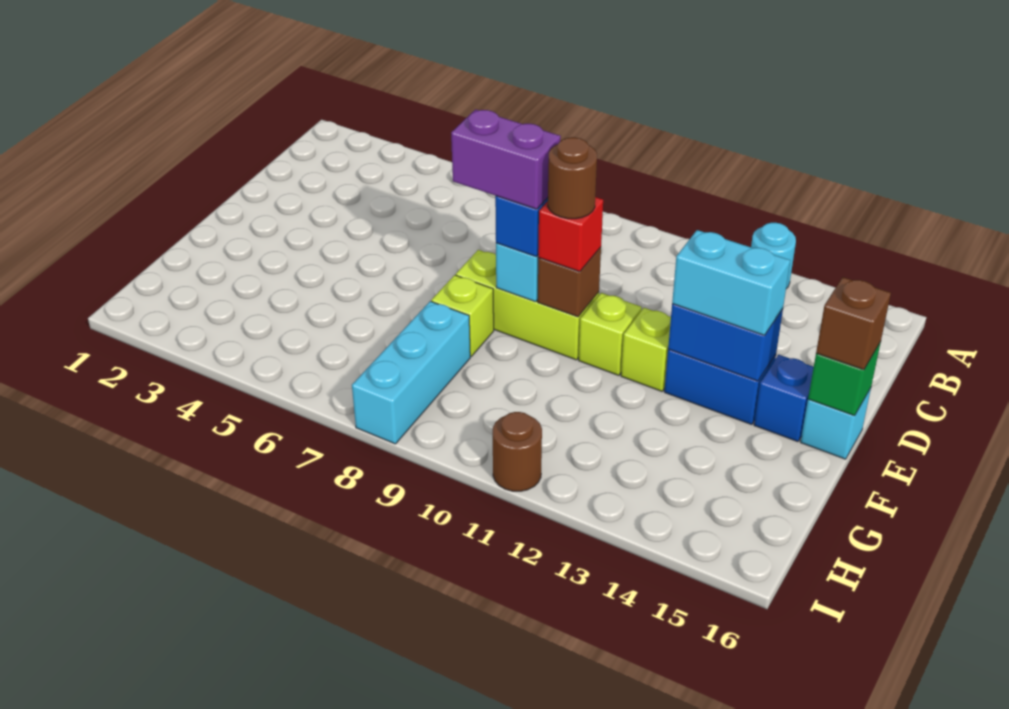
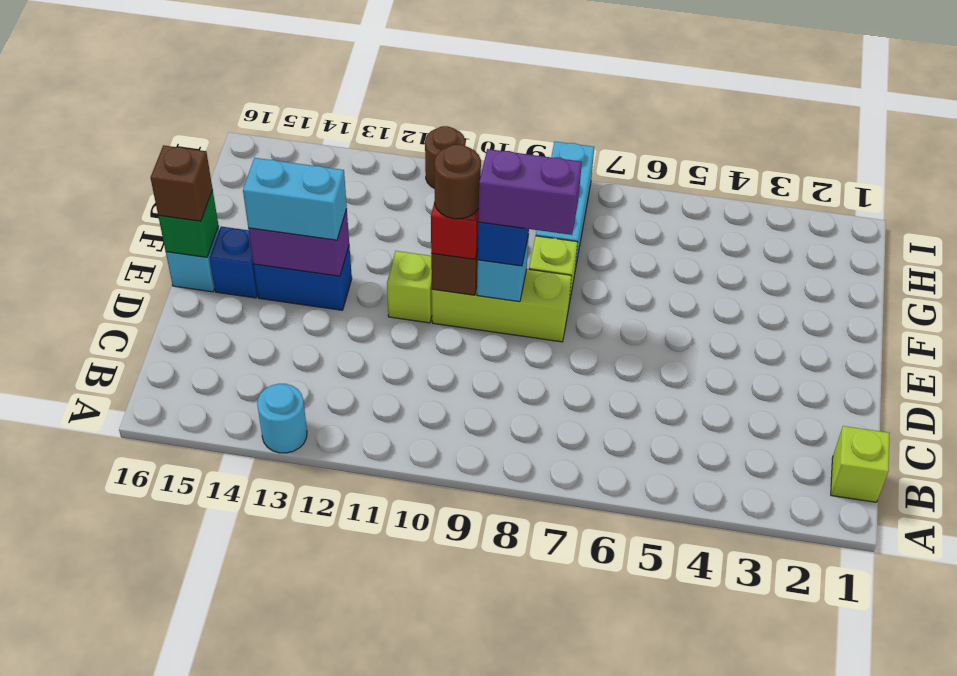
lime 1x1 brick [621,308,671,391] -> lime 1x1 brick moved to [831,426,890,502]
blue 1x2 brick [668,304,783,381] -> purple 1x2 brick [248,209,349,276]

